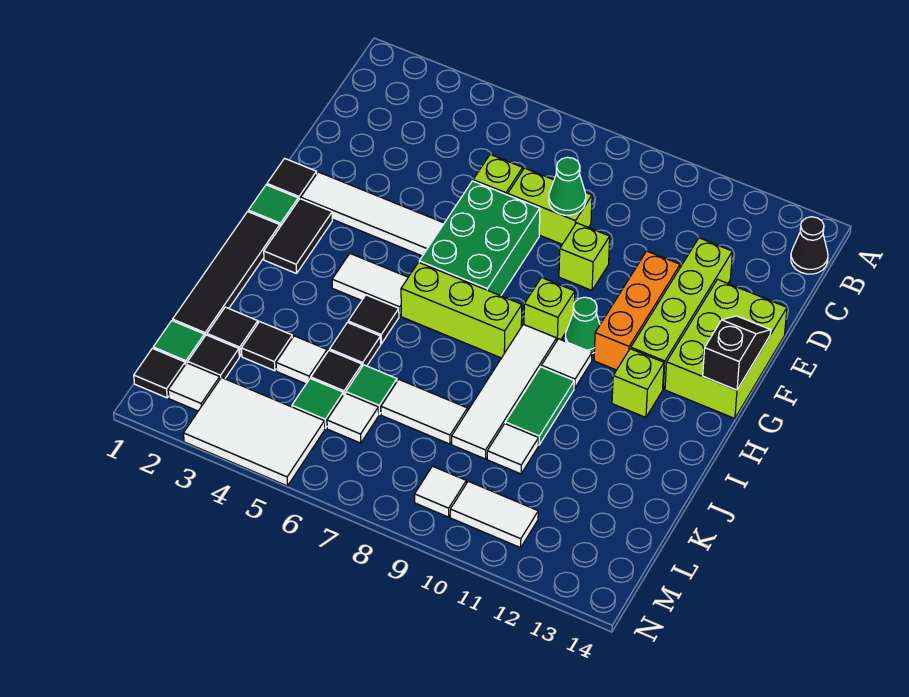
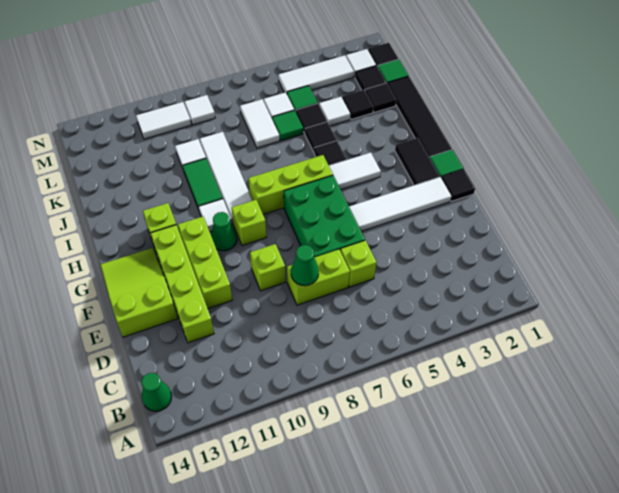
black 1x1 cone [791,217,828,274] -> green 1x1 cone [142,373,172,411]
orange 1x3 brick [594,251,680,370] -> lime 1x3 brick [178,216,232,309]
lime 2x3 brick [665,279,787,419] -> lime 2x3 slope [101,248,178,337]
black 1x2 slope [703,316,771,390] -> none
white 1x2 tile [381,380,467,444] -> white 1x2 tile turned to [240,99,280,148]
white 2x3 tile [184,378,325,486] -> white 1x3 tile [278,55,354,93]

